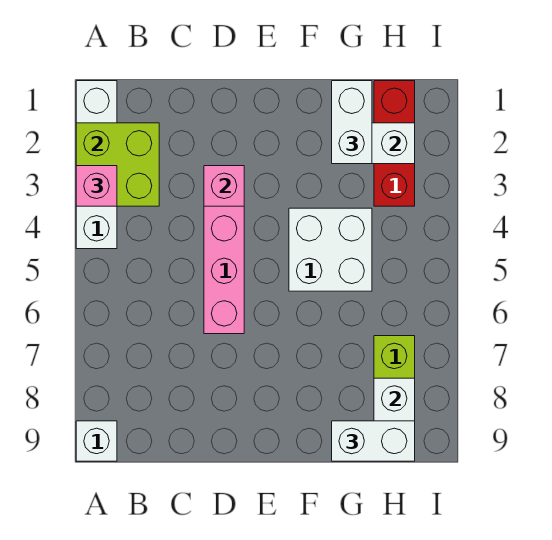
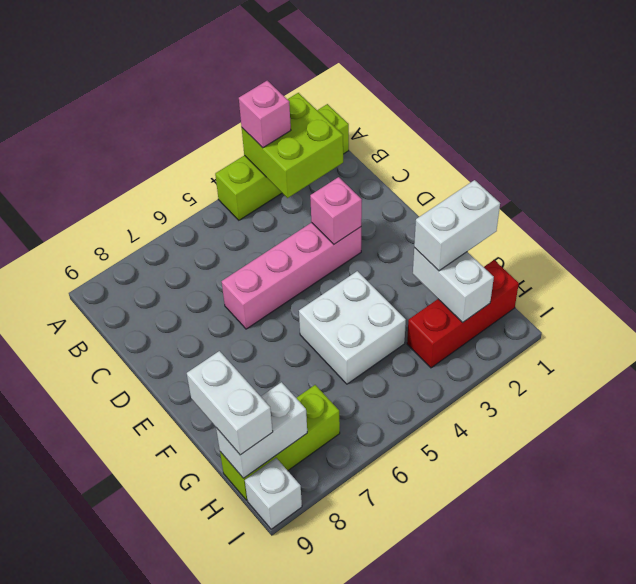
white 1x4 brick [76,81,117,249] -> lime 1x4 brick [215,104,349,220]
white 1x1 brick [76,421,117,461] -> white 1x1 brick moved to [245,458,302,529]

